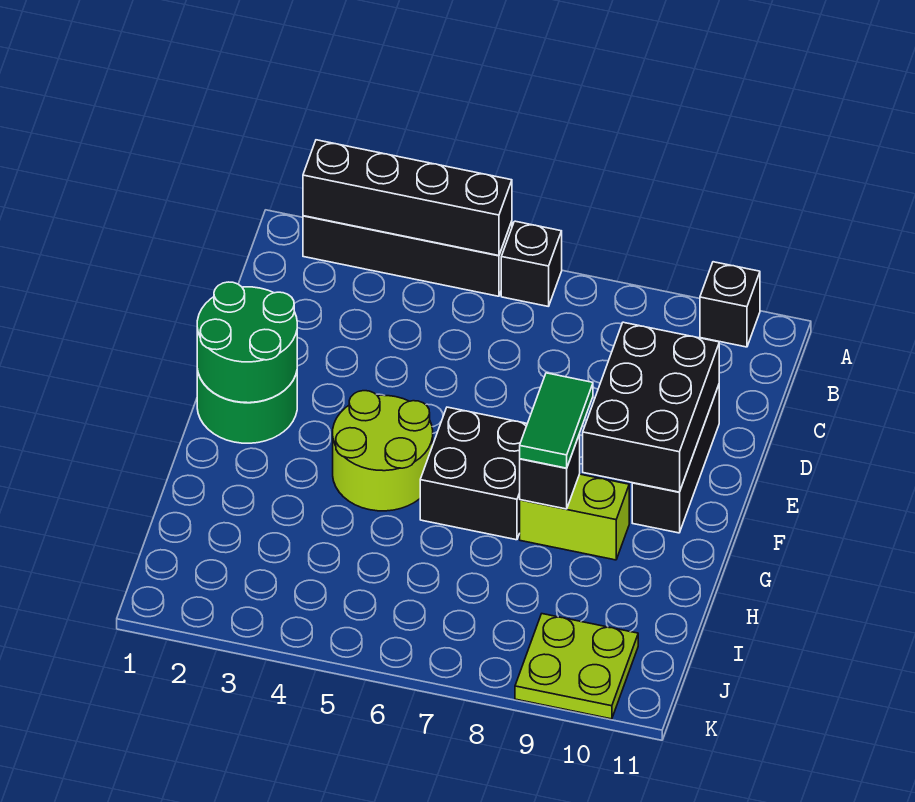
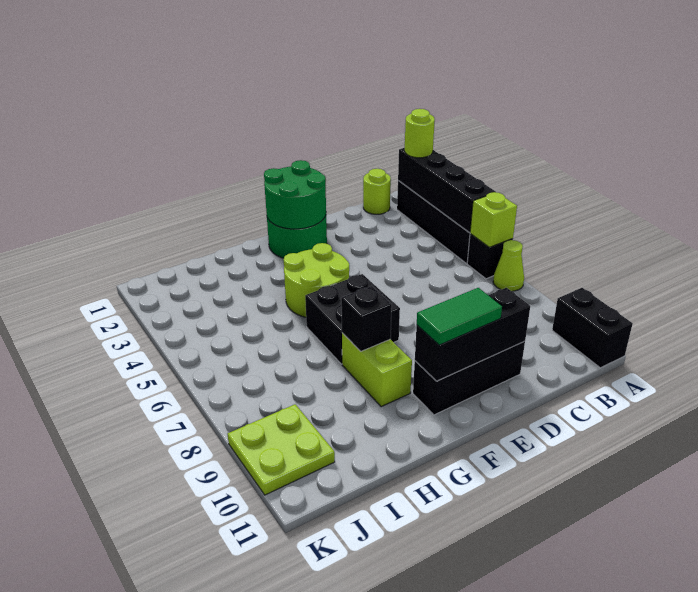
none -> lime 1x1 round brick [405,109,435,158]
none -> lime 1x1 brick [470,192,517,247]
none -> lime 1x1 cone [493,240,524,291]
black 1x1 brick [700,262,760,347] -> black 1x2 brick [552,288,633,368]
none -> lime 1x1 round brick [363,169,391,214]
black 2x3 brick [583,322,719,492] -> black 1x3 brick [415,288,530,381]
green 1x2 tile [520,373,593,468] -> green 1x2 tile moved to [417,288,502,345]

